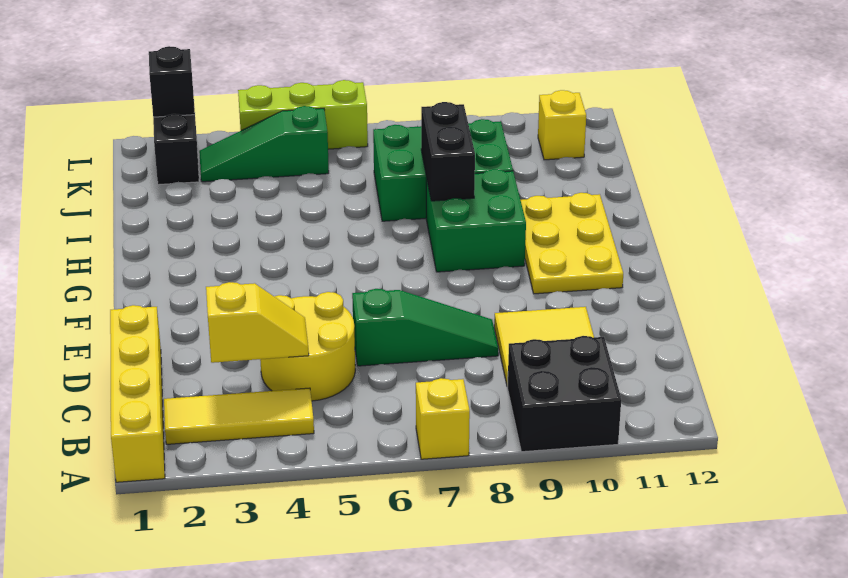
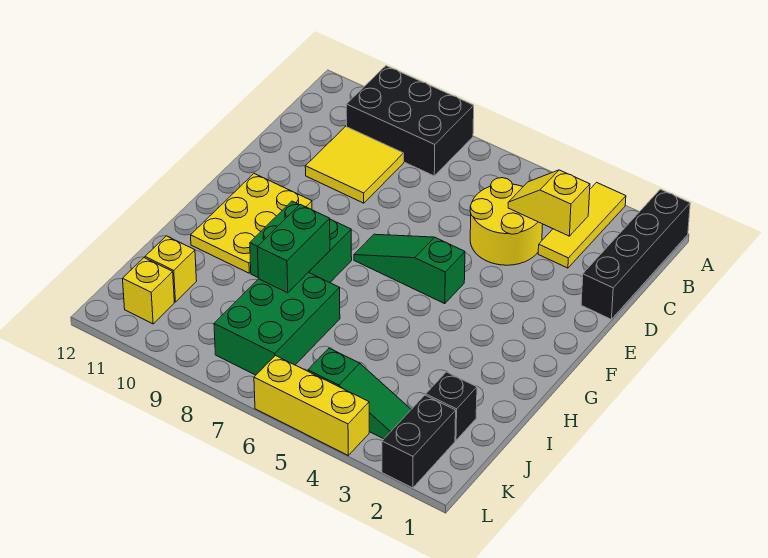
yellow 1x4 brick [110,305,165,482] -> black 1x4 brick [581,189,690,319]
yellow 1x1 brick [416,378,470,459] -> yellow 1x1 brick moved to [145,236,197,302]
black 2x2 brick [508,336,621,452] -> black 2x3 brick [346,66,474,176]
yellow 1x3 tile [164,388,314,444] -> yellow 1x3 tile turned to [538,182,626,268]
green 1x3 slope [352,289,498,366] -> green 1x3 slope moved to [354,234,465,304]
black 1x2 brick [421,102,475,201] -> green 1x2 brick [257,204,330,293]
green 2x3 brick [373,119,513,221] -> green 2x3 brick turned to [214,272,340,375]
black 1x1 brick [149,46,195,117] -> black 1x1 brick moved to [426,372,477,440]
lime 1x3 brick [238,80,368,149] -> yellow 1x3 brick [254,356,369,455]

